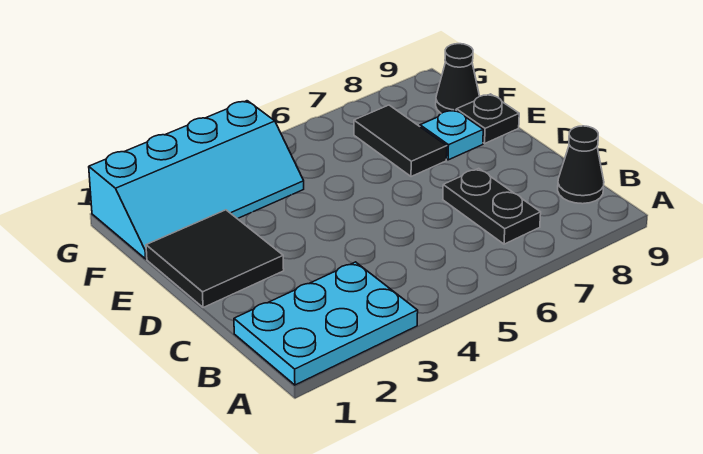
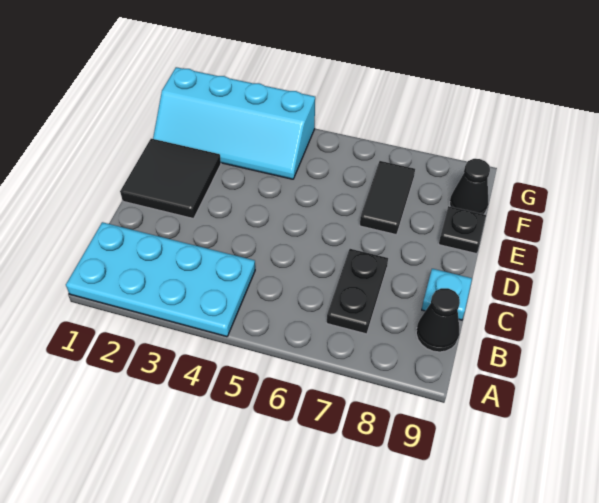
cyan 2x3 plate [234,262,418,385] -> cyan 2x4 plate [66,222,255,337]
cyan 1x1 plate [420,110,483,160] -> cyan 1x1 plate moved to [422,269,472,320]

